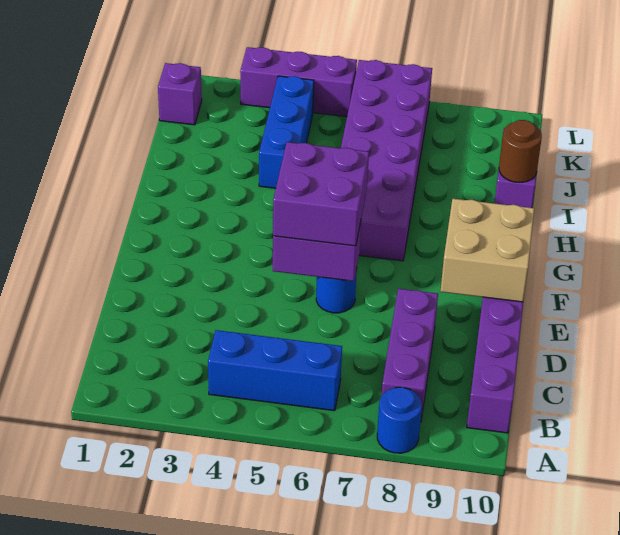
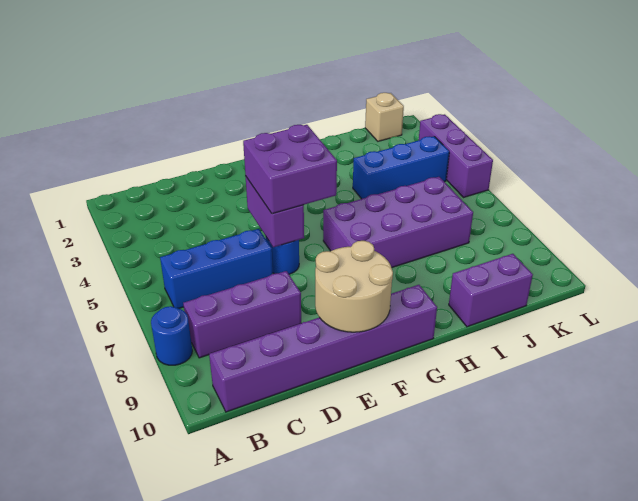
blue 1x3 brick [208,330,342,411] -> blue 1x3 brick turned to [160,229,273,309]
tan 2x2 brick [440,199,534,302] -> tan 2x2 round brick [315,241,393,332]
purple 2x6 brick [341,60,432,261] -> purple 2x4 brick [323,177,473,267]
brown 1x1 round brick [499,120,542,182] -> none
purple 1x1 brick [158,63,202,125] -> tan 1x1 brick [365,93,404,141]

